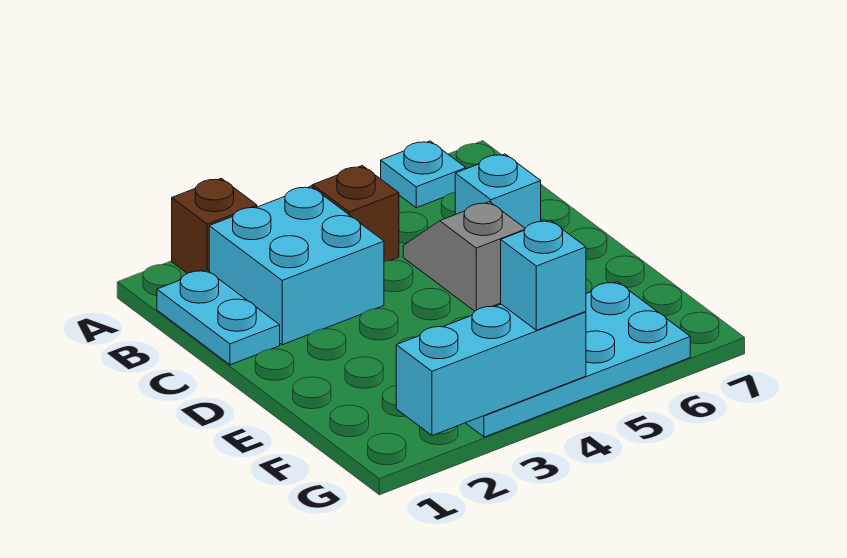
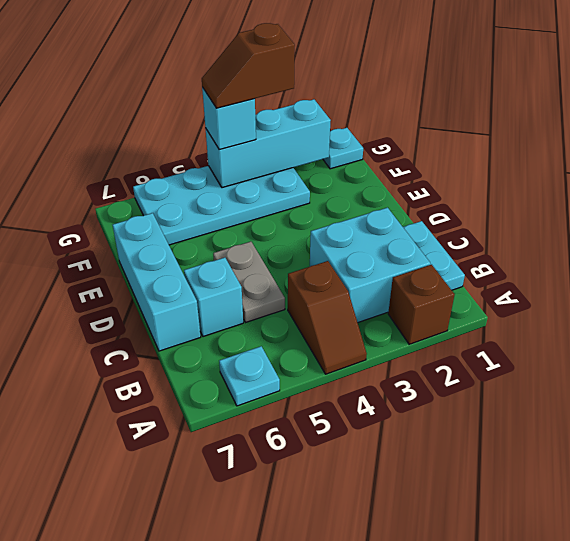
grey 1x2 slope [403,202,525,311] -> grey 1x2 plate [213,242,285,322]
none -> cyan 1x3 brick [113,213,201,351]
none -> cyan 1x1 plate [323,128,363,169]
none -> brown 1x2 slope [202,23,295,108]

